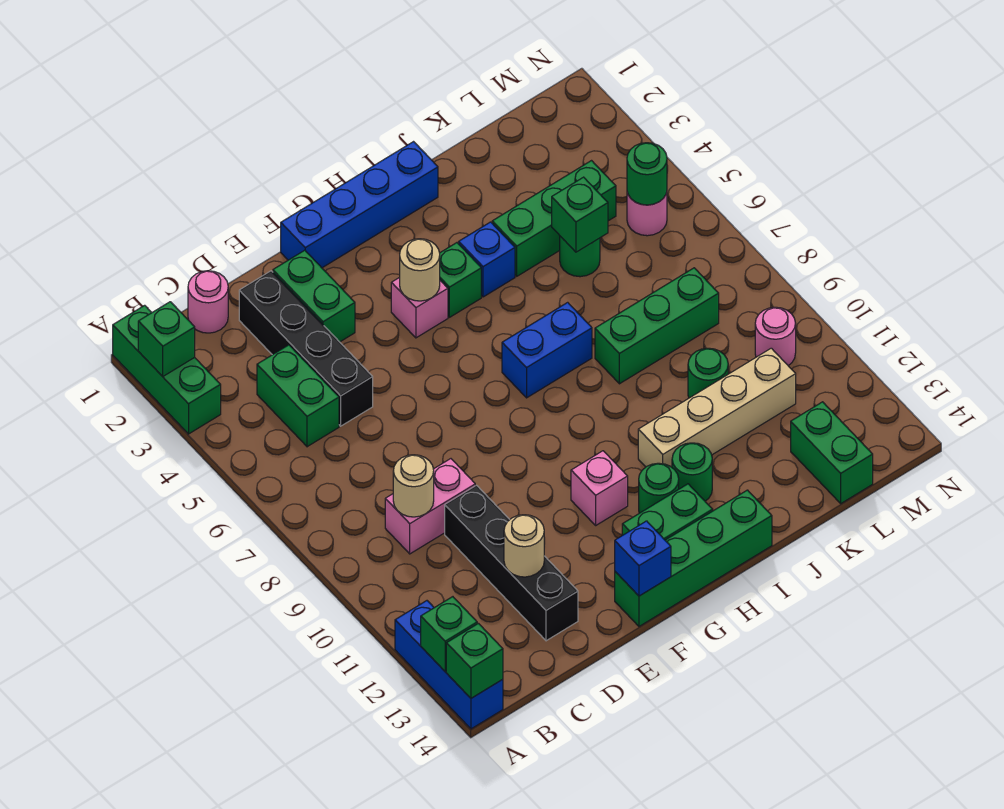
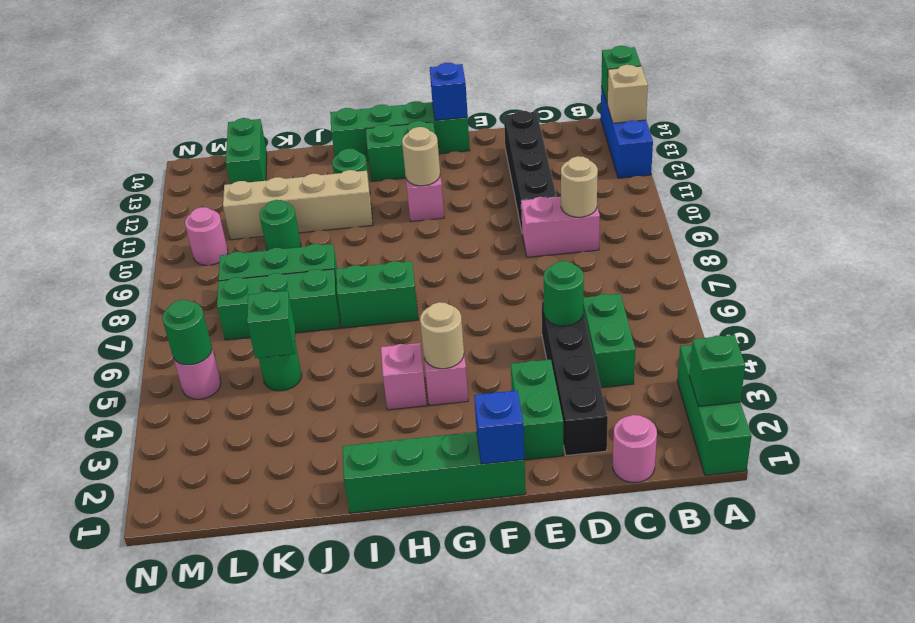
green 1x1 brick [421,597,477,671] -> tan 1x1 brick [607,65,648,123]
tan 1x1 round brick [504,515,544,577] -> tan 1x1 round brick moved to [402,127,440,186]
blue 1x4 brick [281,142,438,268] -> green 1x4 brick [342,432,526,513]
green 1x1 brick [440,243,481,317] -> pink 1x1 brick [381,343,427,410]
blue 1x2 brick [502,302,592,398] -> green 1x2 brick [336,261,418,328]
green 1x1 round brick [639,463,679,513] -> green 1x1 round brick moved to [544,261,584,326]
blue 1x1 brick [459,222,515,297] -> blue 1x1 brick moved to [474,390,524,464]
green 1x3 brick [492,161,616,276] -> green 1x3 brick moved to [217,269,340,340]

